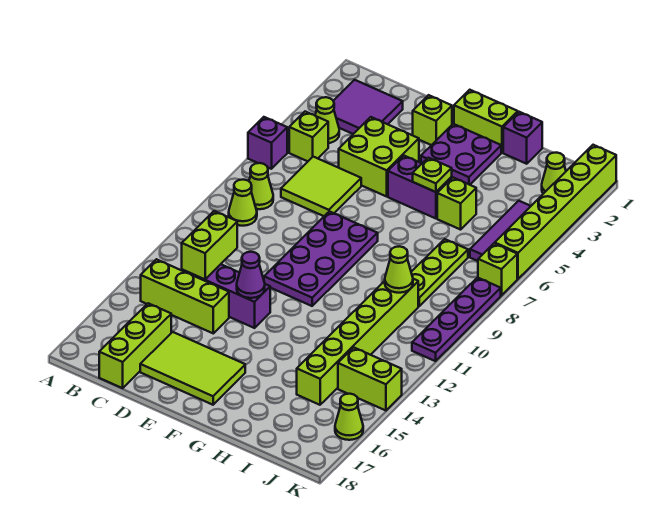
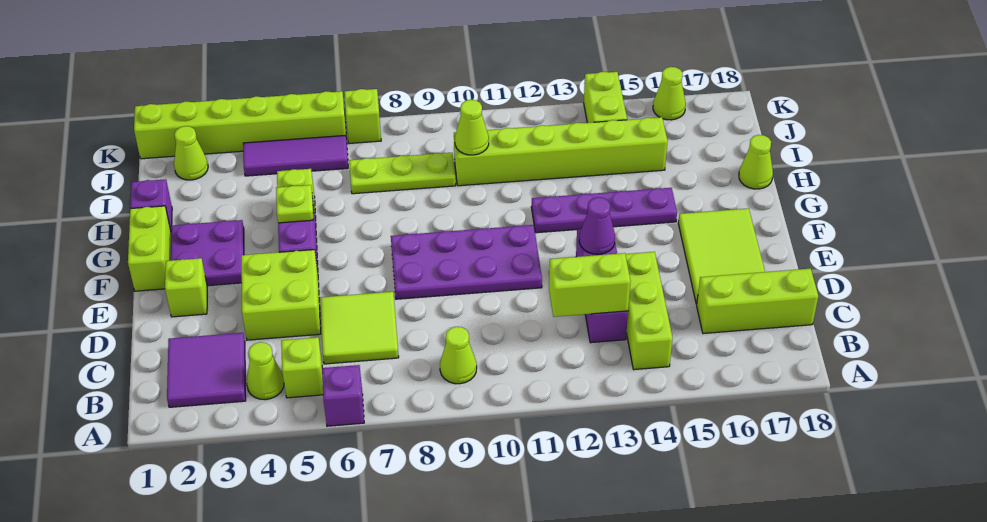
lime 1x1 cone [249,163,273,209] -> lime 1x1 cone moved to [739,135,773,189]
purple 1x4 plate [412,278,501,361] -> purple 1x4 plate moved to [531,188,677,233]

